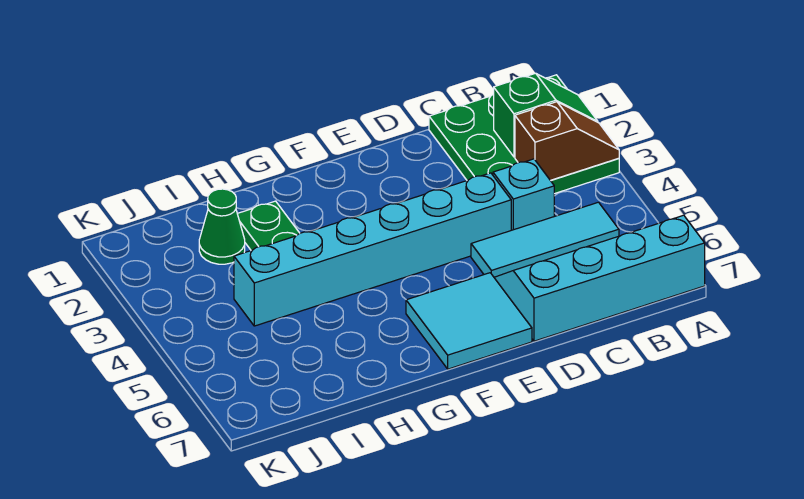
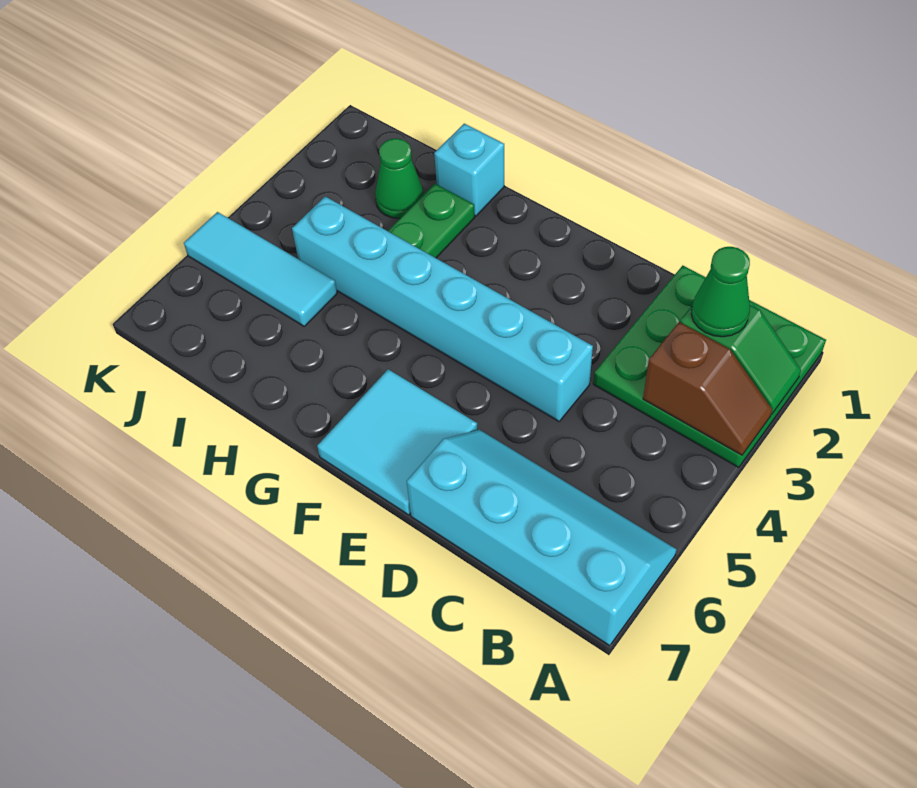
none -> green 1x1 cone [691,247,750,337]
cyan 1x3 tile [471,202,619,277] -> cyan 1x3 tile moved to [184,212,337,326]
cyan 1x1 brick [493,159,554,230] -> cyan 1x1 brick moved to [434,124,504,216]

